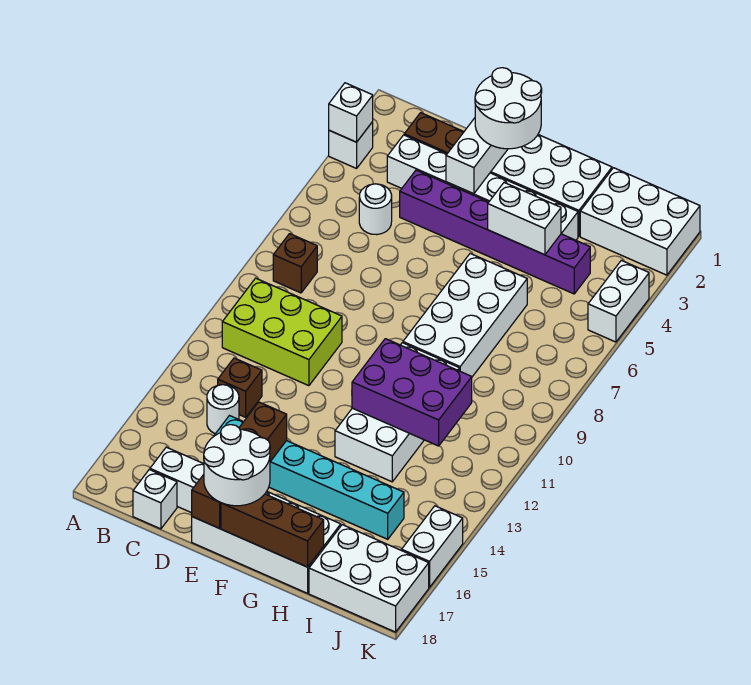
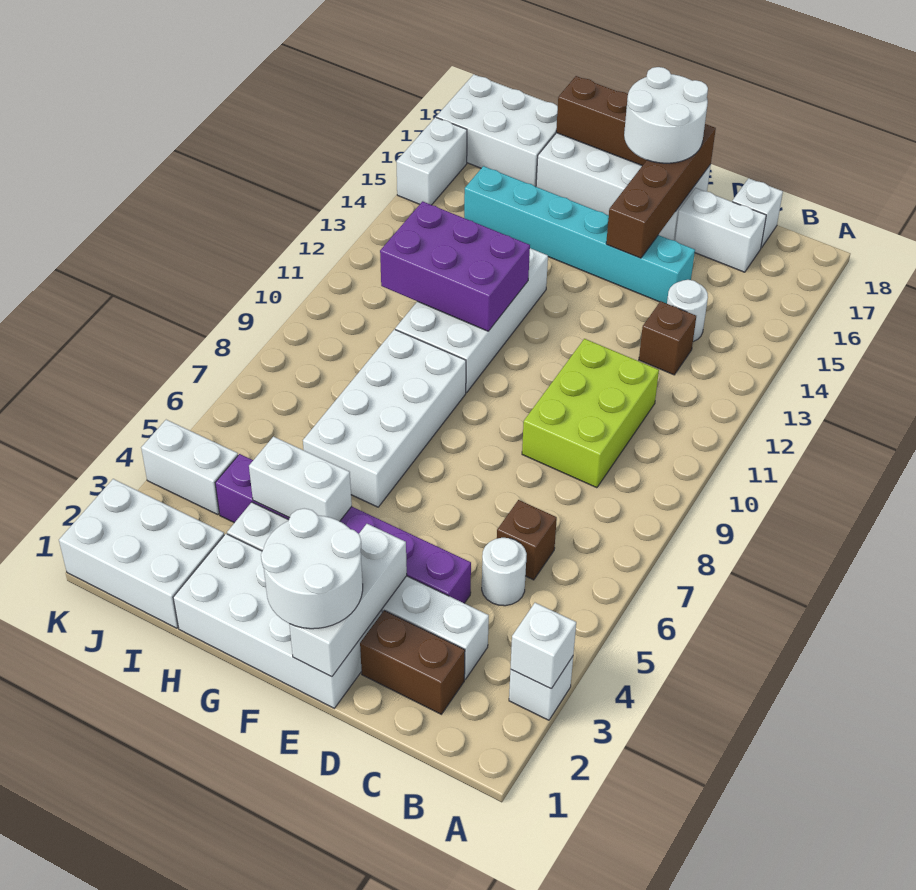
brown 1x1 brick [273,234,317,293] -> brown 1x1 brick moved to [497,500,557,580]
lime 2x3 brick [222,278,342,386] -> lime 2x3 brick turned to [522,339,659,488]
white 1x2 brick [588,260,649,342] -> white 1x2 brick turned to [141,420,238,515]

